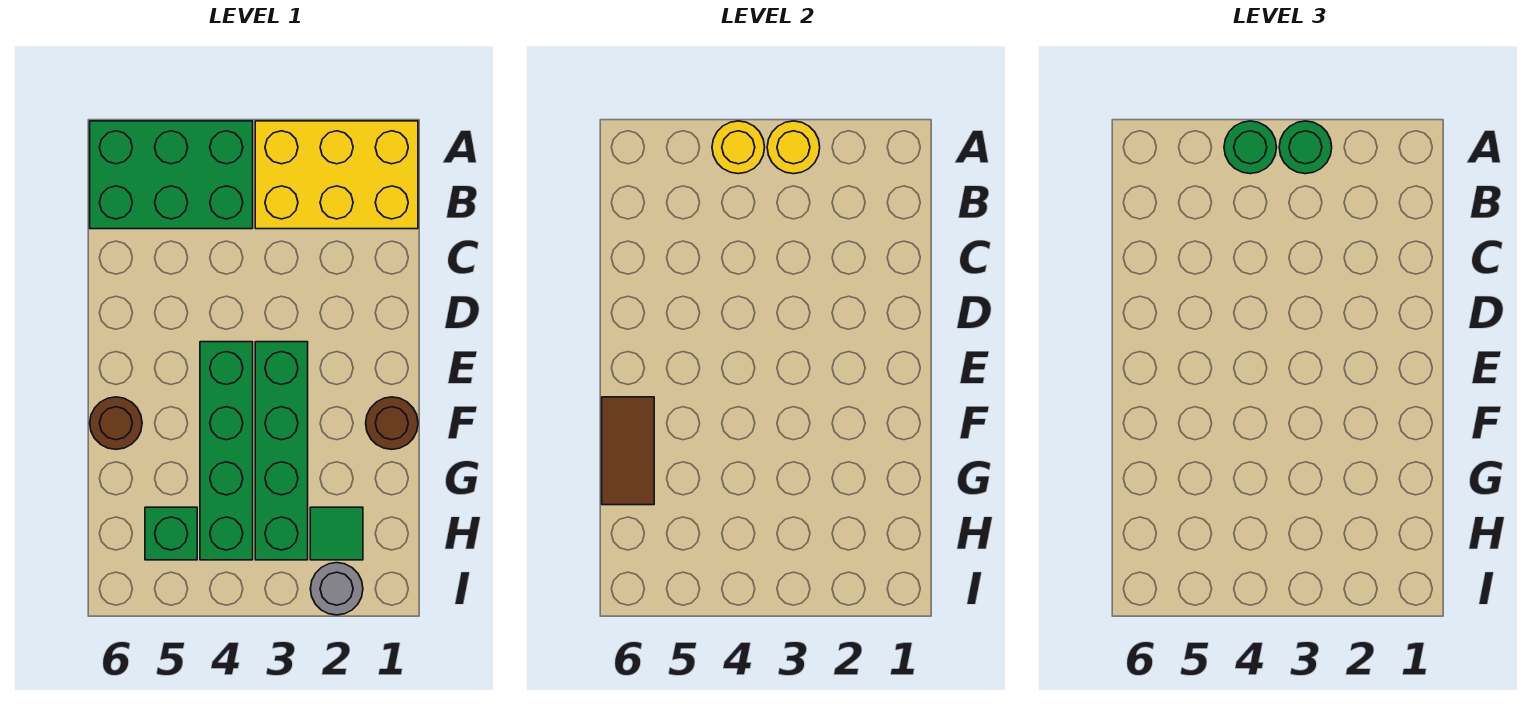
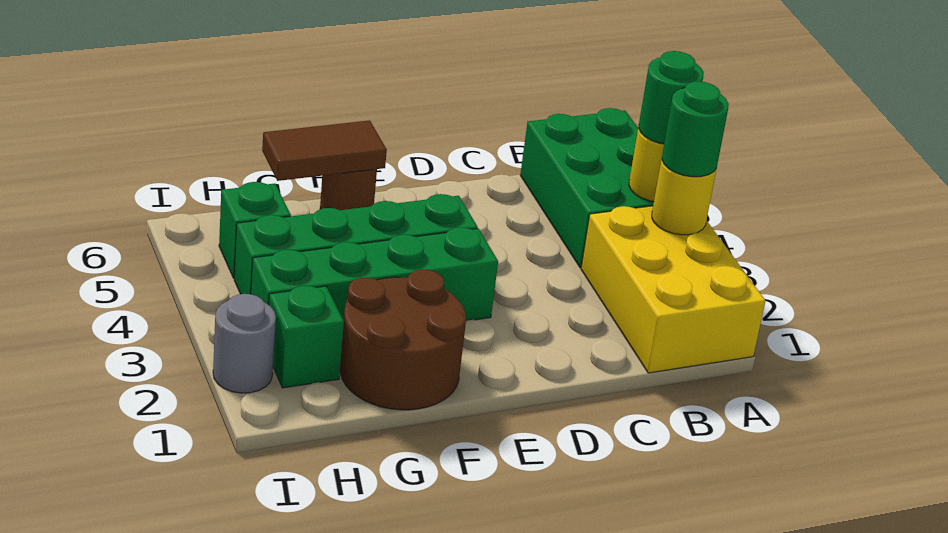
brown 1x1 round brick [366,397,418,449] -> brown 2x2 round brick [340,270,466,410]
green 1x1 tile [310,507,363,560] -> green 1x1 brick [269,286,344,388]

